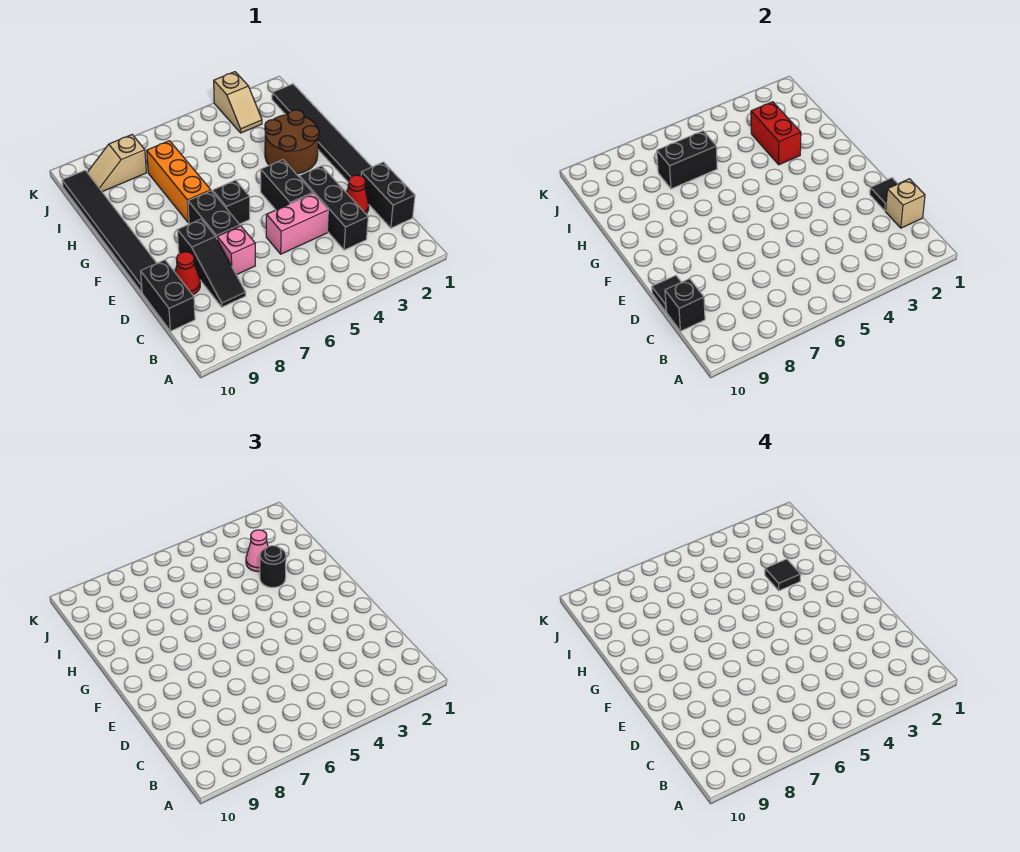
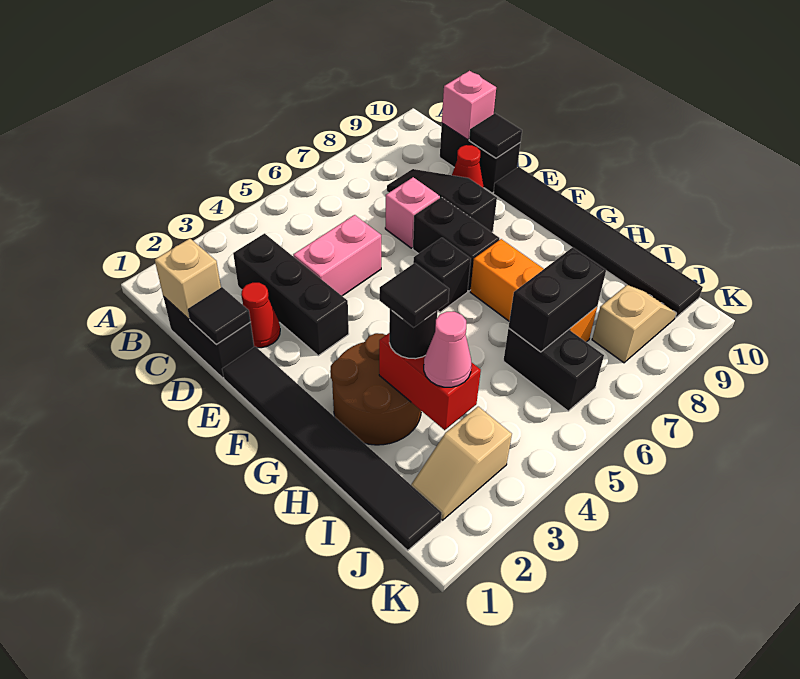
black 1x1 brick [665,279,705,331] -> pink 1x1 brick [442,71,496,139]
black 1x2 brick [261,160,313,210] -> black 1x2 brick moved to [503,328,604,411]
tan 1x2 slope [214,72,262,133] -> tan 1x2 slope turned to [411,407,512,520]

